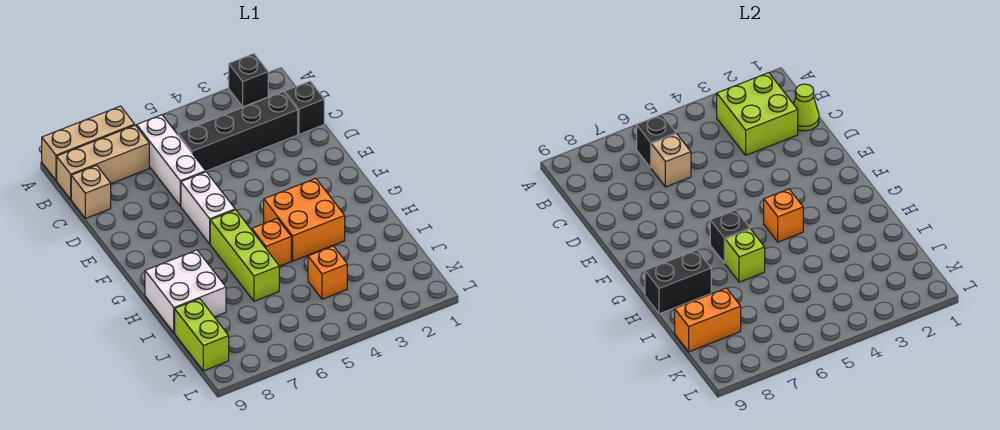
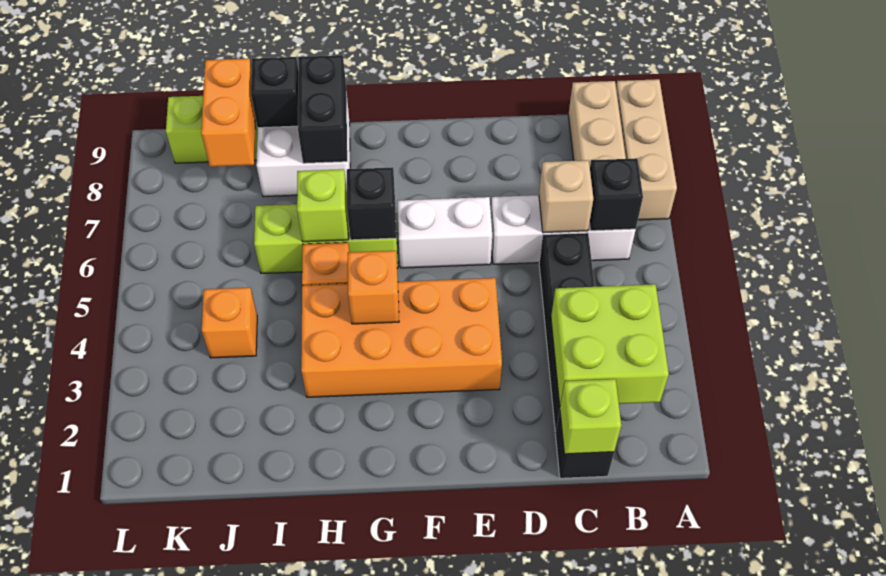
black 1x1 brick [229,54,268,107] -> black 1x1 brick moved to [251,57,299,128]
lime 1x1 cone [794,84,819,131] -> lime 1x1 brick [560,379,621,454]
tan 1x1 brick [71,165,111,219] -> none
orange 2x2 brick [264,178,345,261] -> orange 2x4 brick [301,278,502,397]

